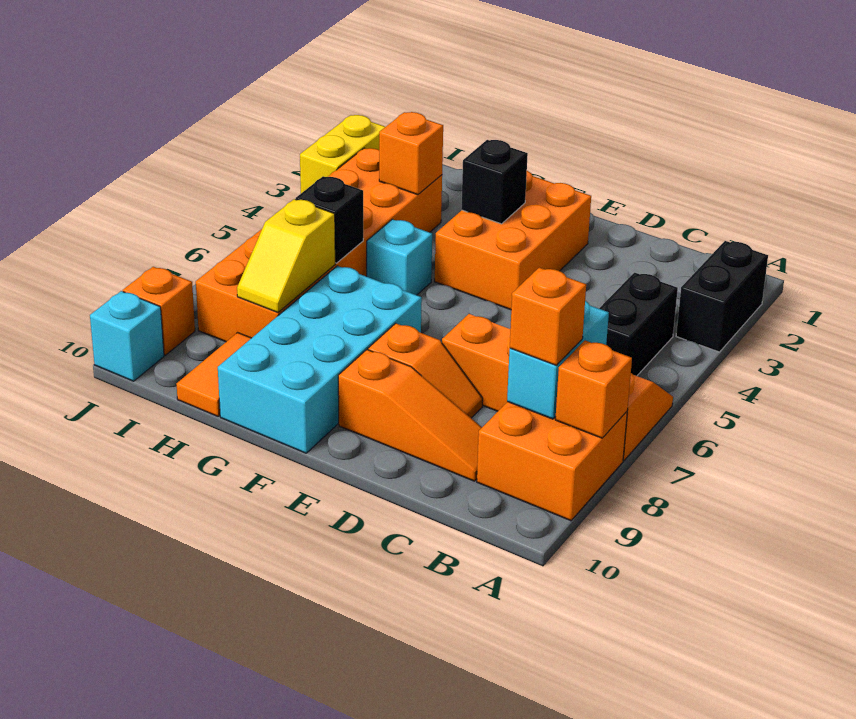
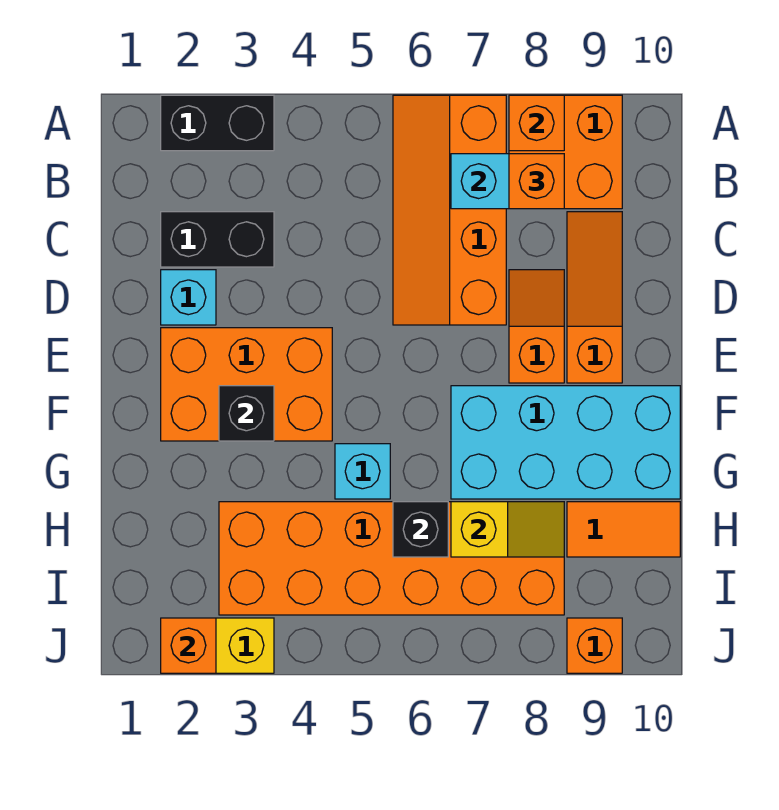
black 1x2 brick [599,273,678,376] -> black 1x2 brick moved to [161,212,274,267]
orange 1x1 brick [379,112,443,195] -> orange 1x1 brick moved to [161,618,216,673]
cyan 1x1 brick [90,291,164,381] -> cyan 1x1 brick moved to [161,270,216,325]

